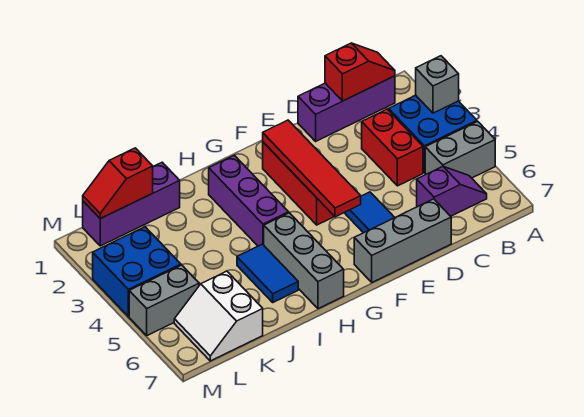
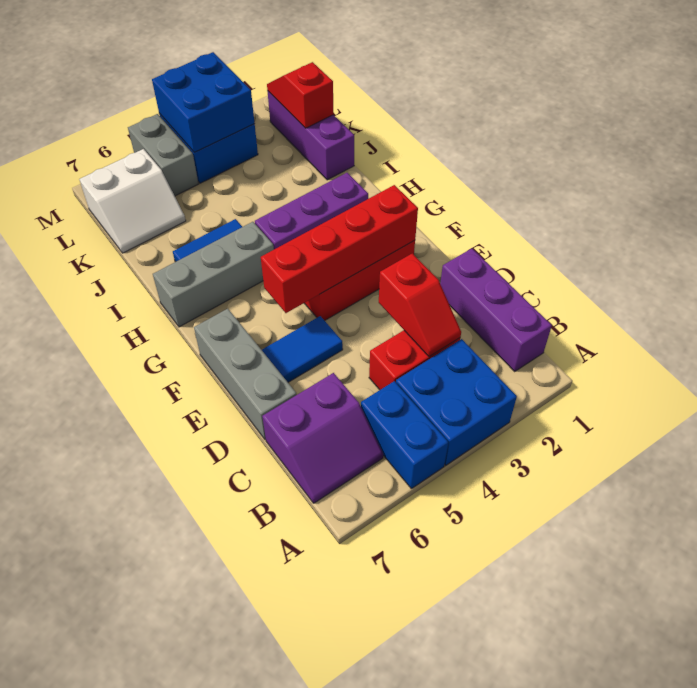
grey 1x1 brick [416,56,459,113] -> none
grey 1x2 brick [425,121,495,178] -> blue 1x2 brick [361,381,448,489]
red 1x2 slope [325,43,395,101] -> red 1x2 slope moved to [379,253,461,357]
purple 1x2 slope [417,167,487,216] -> purple 2x2 slope [262,373,383,503]
red 1x4 tile [263,120,361,217] -> red 1x4 brick [261,185,418,313]
white 2x2 slope [174,271,263,361] -> white 2x2 slope turned to [79,149,186,253]
none -> blue 2x2 brick [152,52,255,152]

